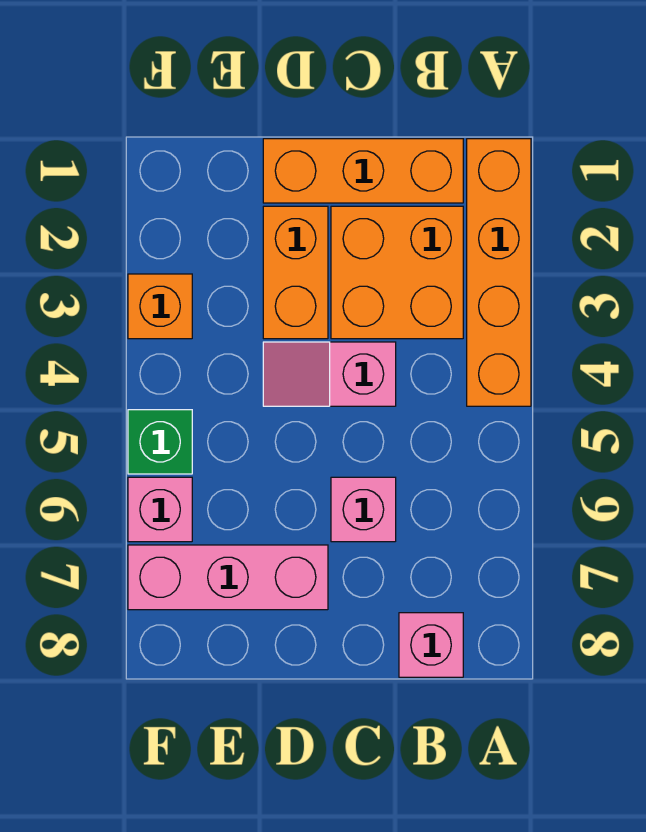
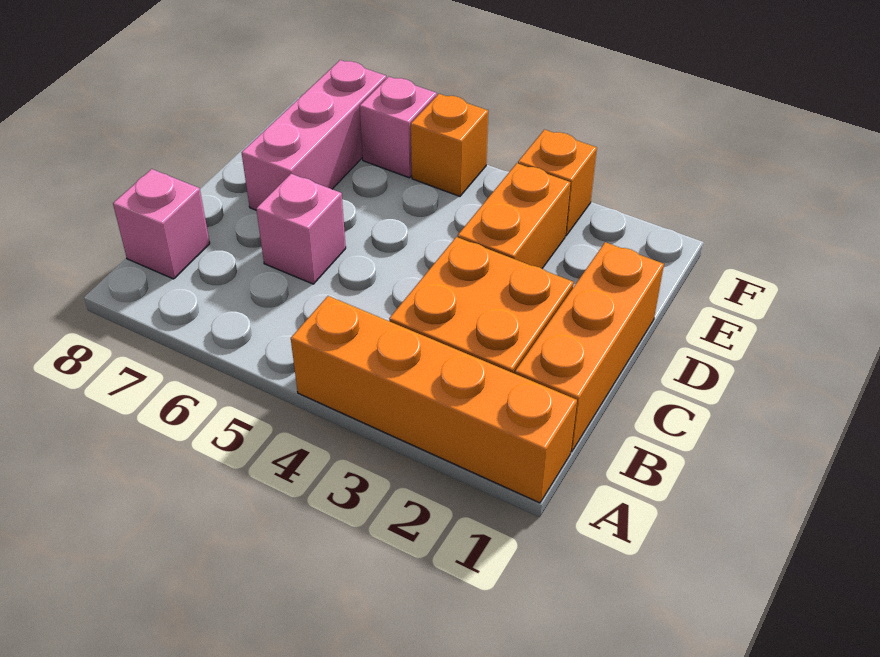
pink 1x2 slope [263,342,396,406] -> none
orange 1x2 brick [263,206,328,339] -> orange 1x2 brick turned to [458,163,570,268]
green 1x1 brick [128,410,192,474] -> orange 1x1 brick [411,94,488,196]

